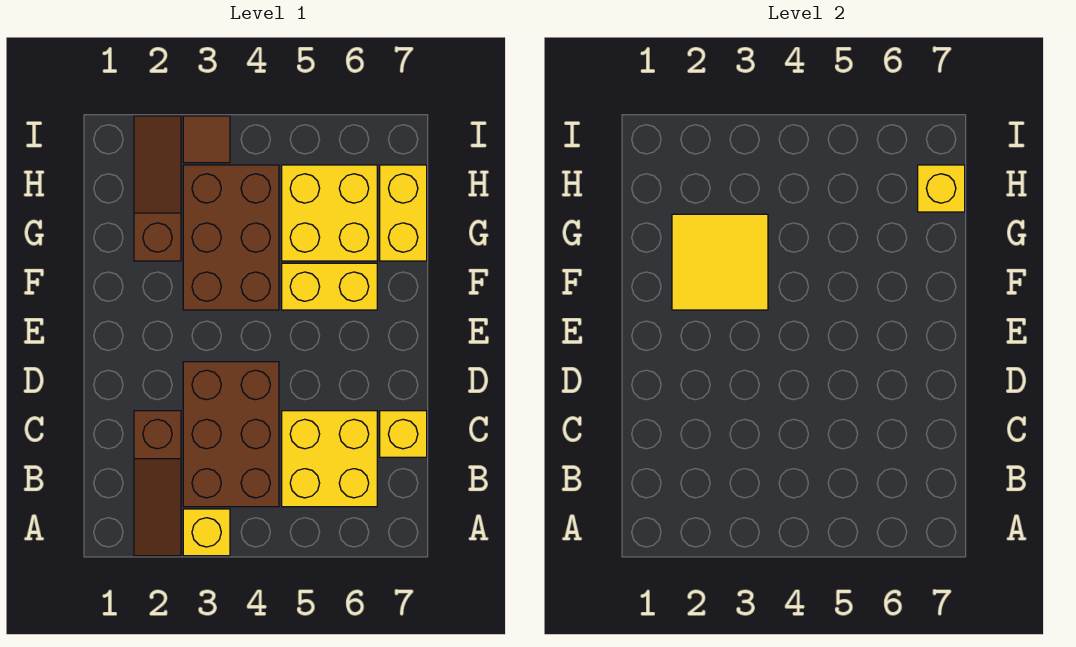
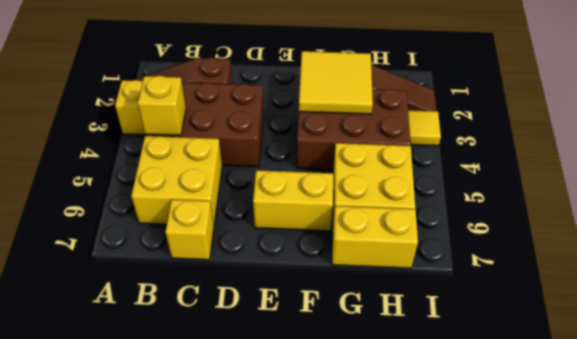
yellow 1x2 brick [282,263,377,310] -> yellow 1x2 brick turned to [253,170,333,231]
yellow 1x1 brick [918,165,965,212] -> yellow 1x1 brick moved to [138,76,186,136]
brown 1x1 tile [183,116,230,163] -> yellow 1x1 tile [408,110,441,146]

